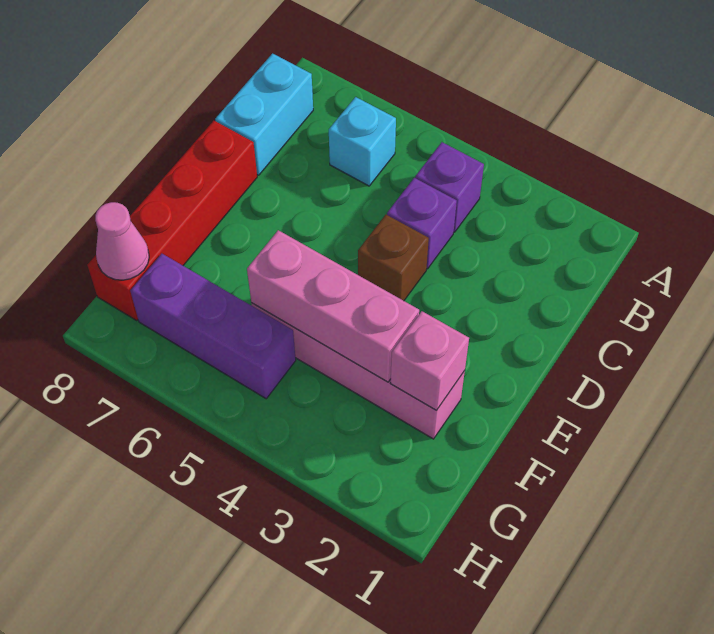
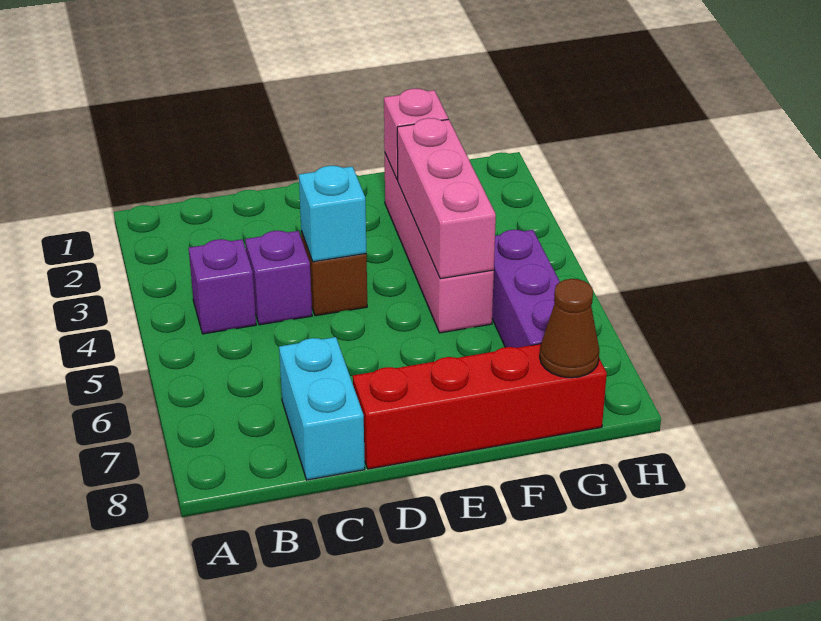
cyan 1x1 brick [329,97,396,186] -> cyan 1x1 brick moved to [299,166,366,262]
cyan 1x2 brick [215,54,313,175] -> cyan 1x2 brick turned to [279,337,365,480]
pink 1x1 cone [95,202,149,280] -> brown 1x1 cone [540,279,599,378]

